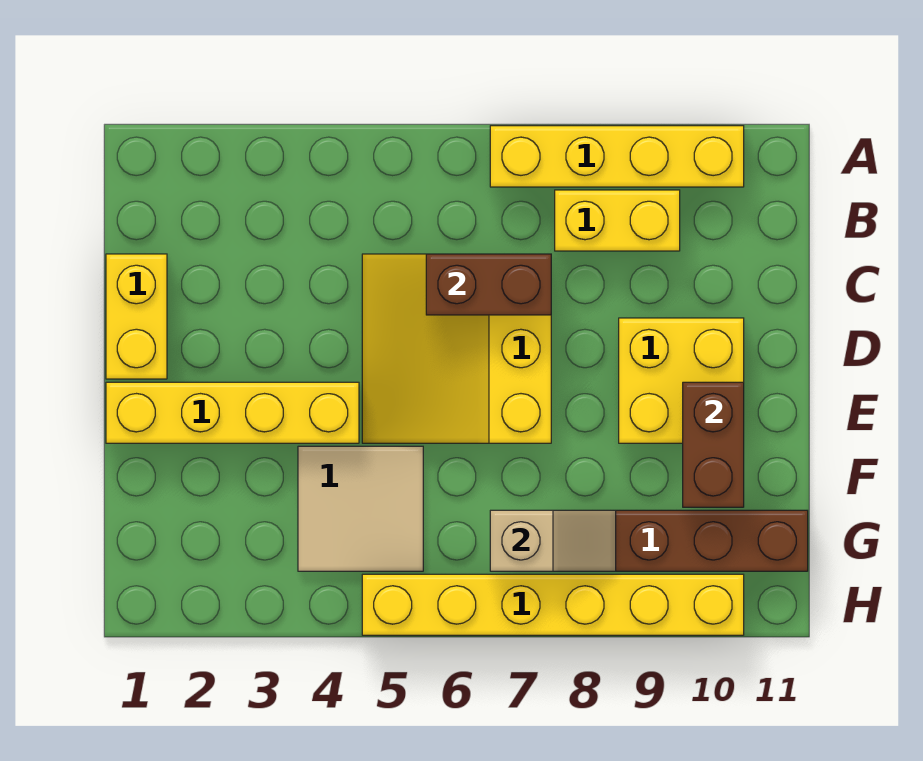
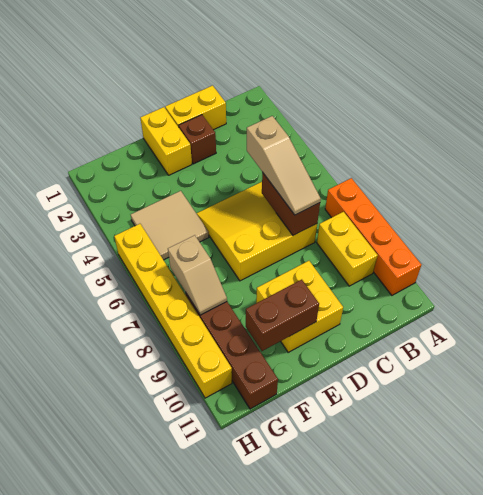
yellow 1x4 brick [490,126,744,187] -> orange 1x4 brick [325,178,422,295]
none -> tan 1x3 slope [247,116,321,215]
none -> brown 1x1 brick [179,115,216,164]
yellow 1x4 brick [106,382,359,443] -> yellow 1x2 brick [140,107,192,175]

